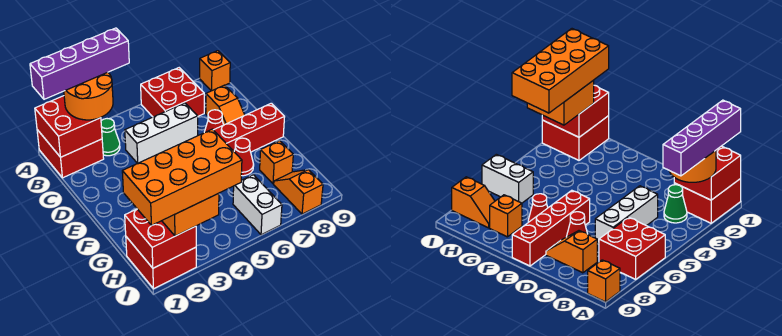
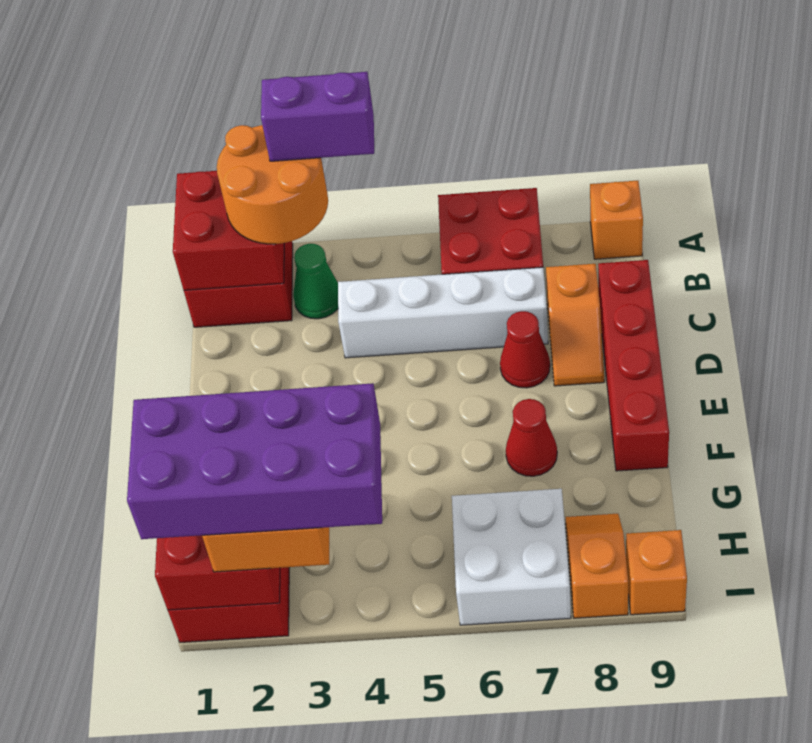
purple 1x4 brick [30,28,129,99] -> purple 1x2 brick [261,72,374,161]
white 1x3 brick [125,103,198,164] -> white 1x4 brick [338,267,548,358]
red 1x4 brick [214,103,284,152] -> red 1x4 brick turned to [598,260,669,471]
orange 1x1 brick [260,141,293,184] -> orange 1x1 brick moved to [626,530,687,615]
orange 2x4 brick [122,129,242,226] -> purple 2x4 brick [127,383,382,539]
white 1x2 brick [233,175,282,235] -> white 2x2 brick [452,489,571,625]

